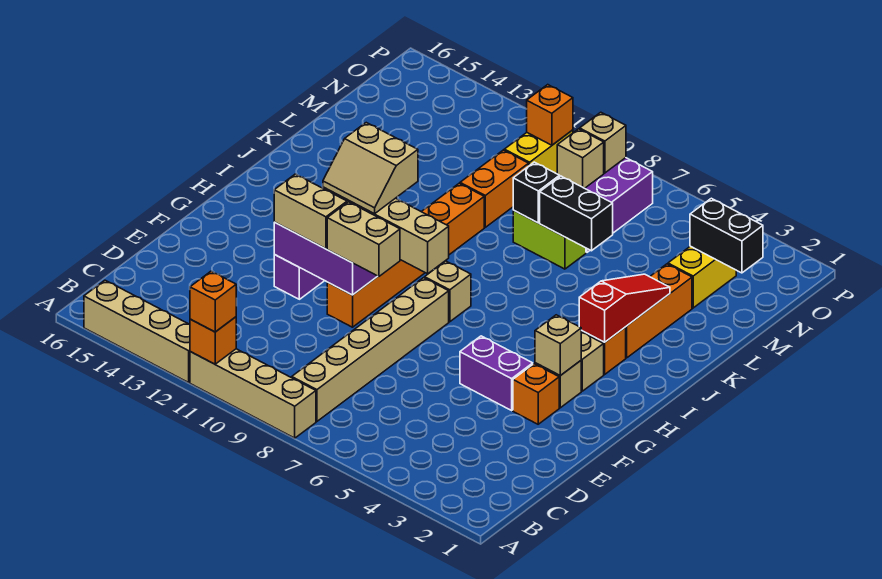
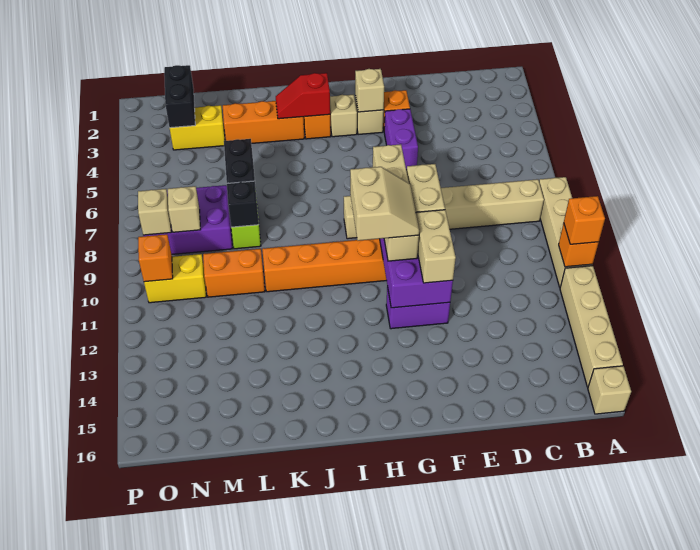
none -> tan 1x1 brick [588,366,631,414]
red 1x3 slope [579,274,670,342] -> red 1x2 slope [276,73,330,119]

